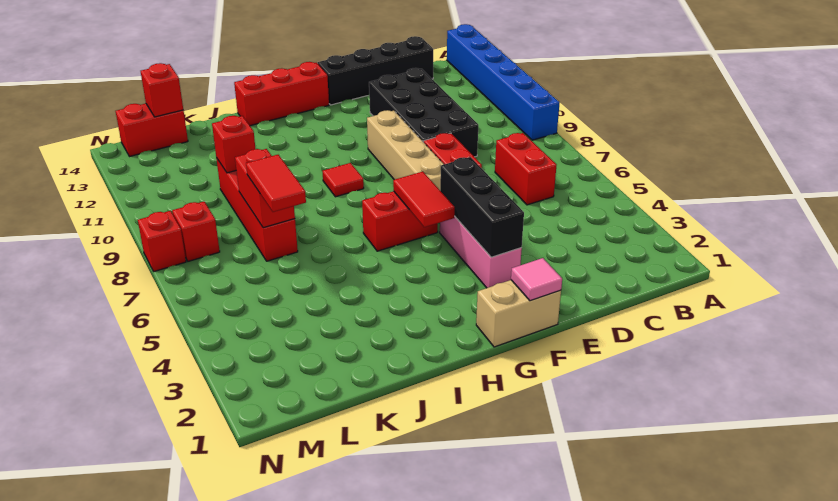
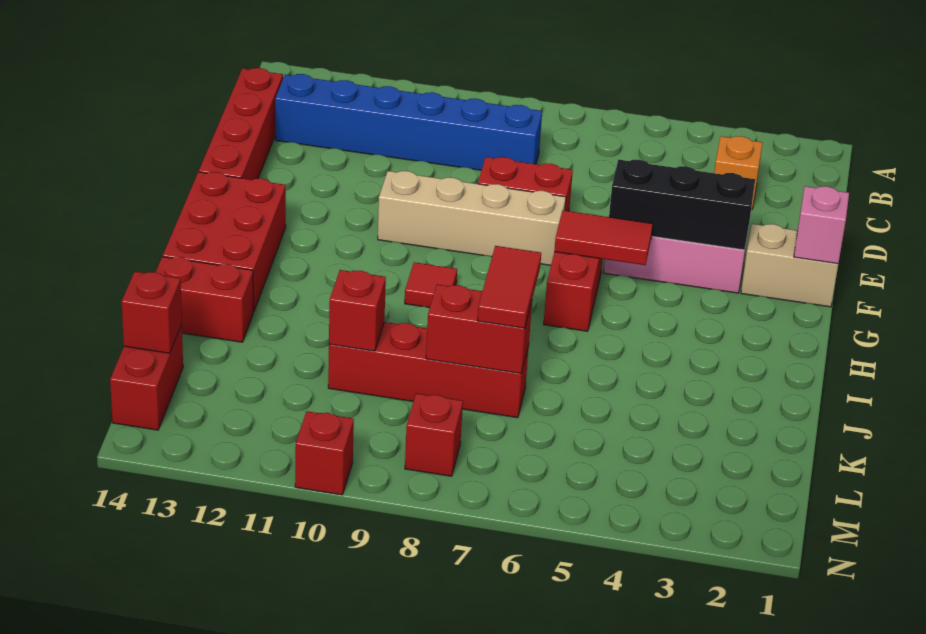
blue 1x6 brick [447,24,560,140] -> blue 1x6 brick moved to [275,74,542,170]
none -> orange 1x1 brick [714,136,763,209]
red 1x2 brick [495,133,556,205] -> red 1x2 brick moved to [156,257,253,342]
black 1x4 brick [318,36,433,105] -> red 1x4 brick [199,68,283,180]
black 2x4 brick [369,68,478,157] -> none
tan 1x2 brick [476,280,561,347] -> tan 1x2 brick turned to [741,224,838,307]
pink 1x1 tile [511,258,562,301] -> pink 1x1 brick [794,186,849,264]
red 1x3 brick [234,62,329,126] -> red 2x3 brick [163,172,286,312]
red 1x2 tile [246,155,306,212] -> red 1x2 tile turned to [477,246,541,328]
red 1x1 brick [138,211,186,271] -> red 1x1 brick moved to [295,411,354,495]

